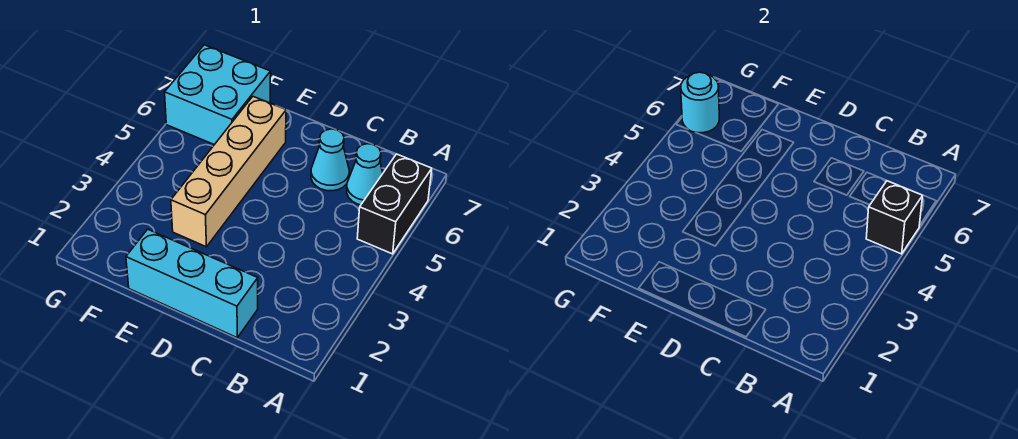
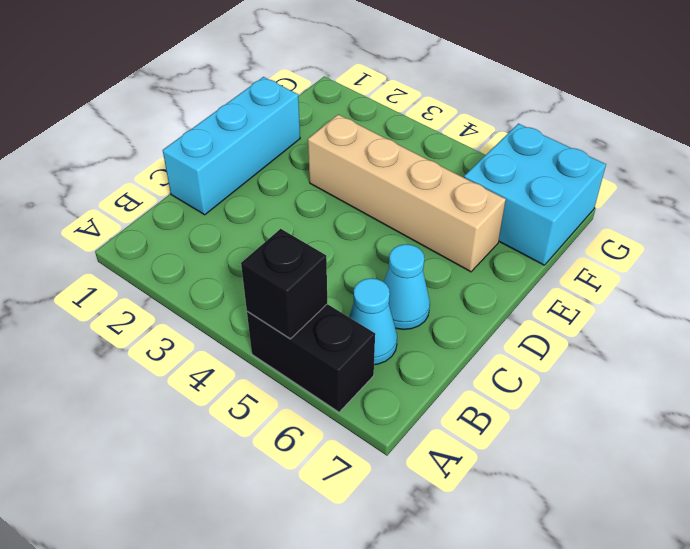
cyan 1x1 round brick [681,72,719,133] -> none

